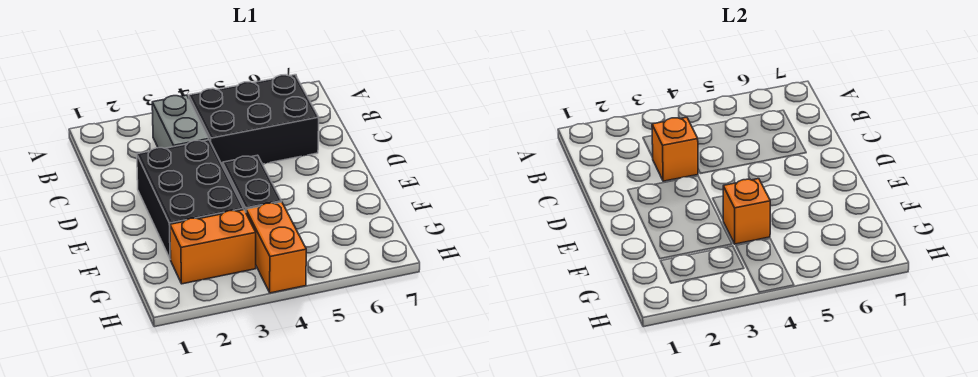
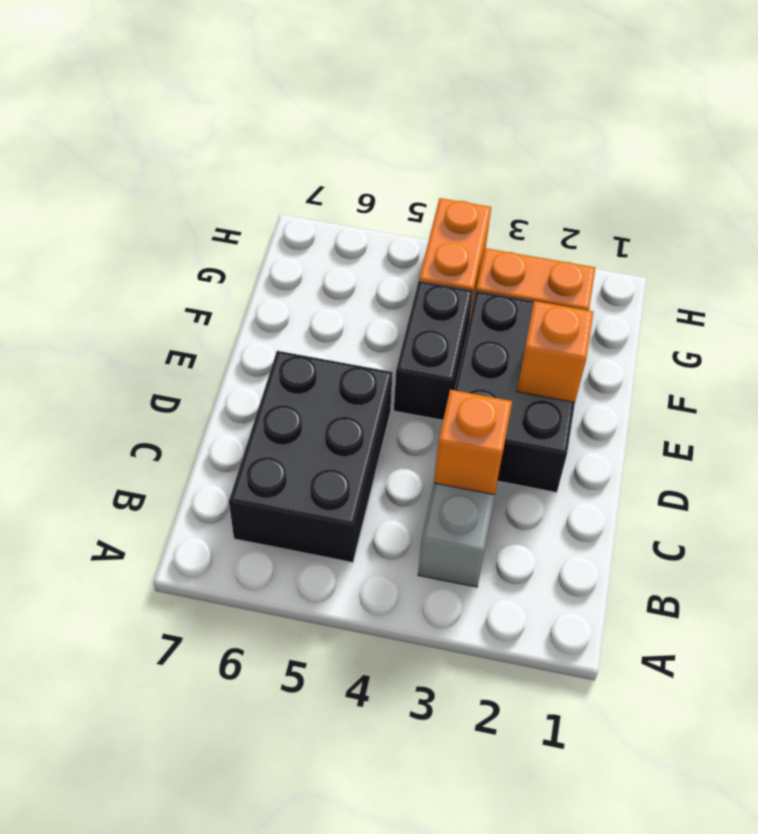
black 2x3 brick [189,75,319,166] -> black 2x3 brick turned to [229,351,393,563]
orange 1x1 brick [723,179,770,244] -> orange 1x1 brick moved to [517,301,593,402]

